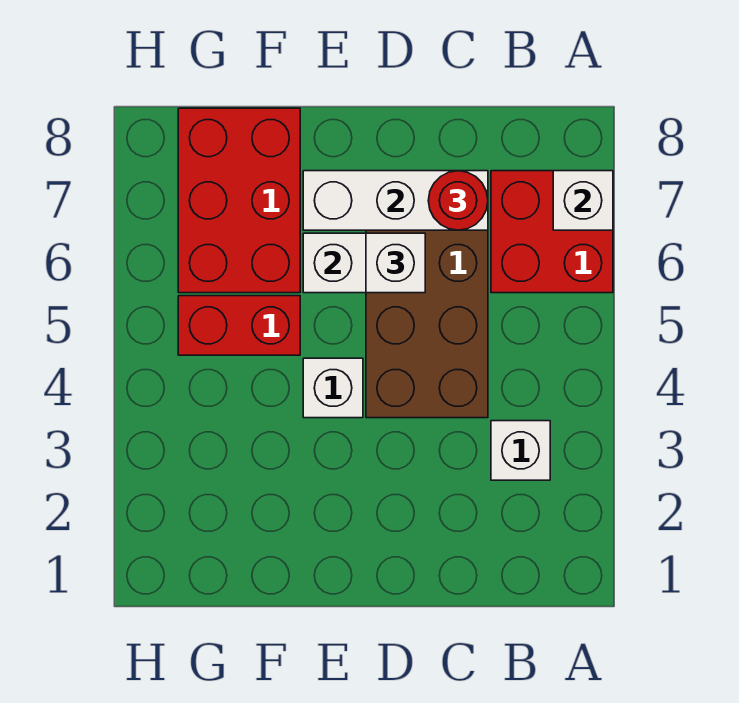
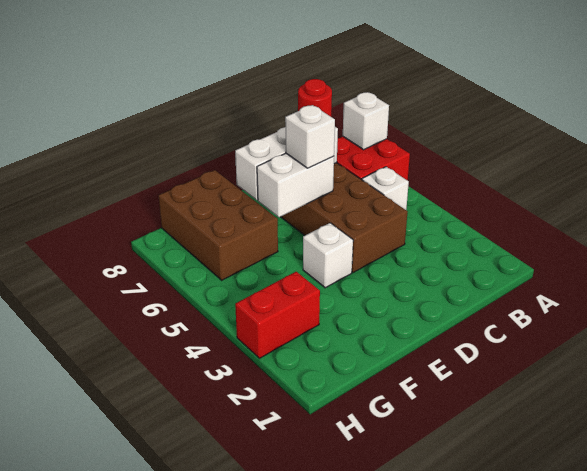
white 1x1 brick [491,421,550,480] -> white 1x1 brick moved to [362,167,409,210]
red 1x2 brick [178,296,300,355] -> red 1x2 brick moved to [235,272,320,358]
red 2x3 brick [178,108,300,293] -> brown 2x3 brick [159,170,278,280]

